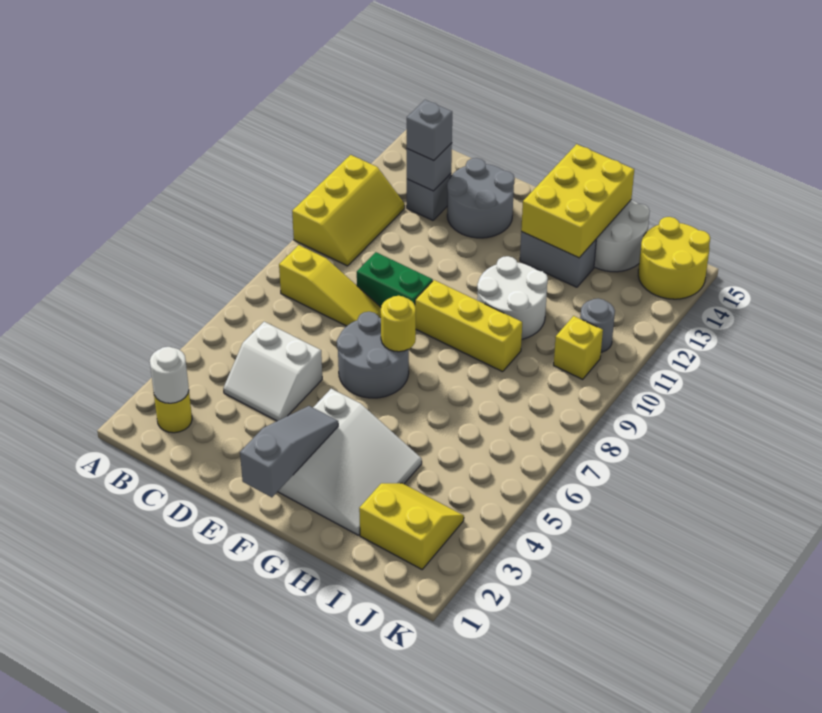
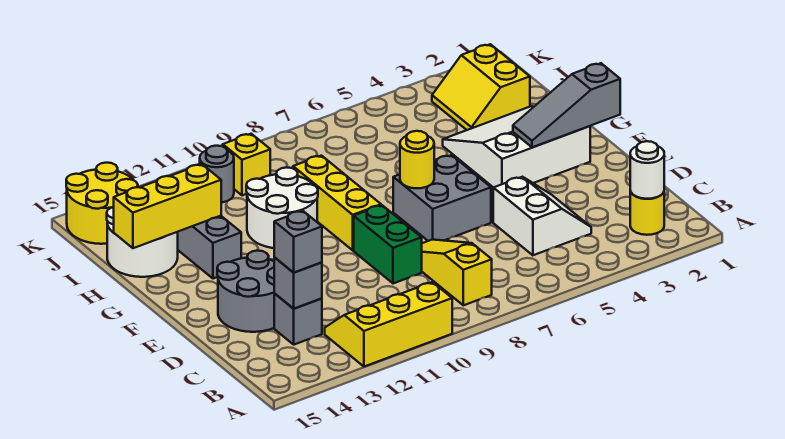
grey 2x2 round brick [337,312,409,398] -> grey 2x2 brick [393,155,491,241]
yellow 2x3 brick [521,144,634,258] -> yellow 1x3 brick [114,164,221,248]

